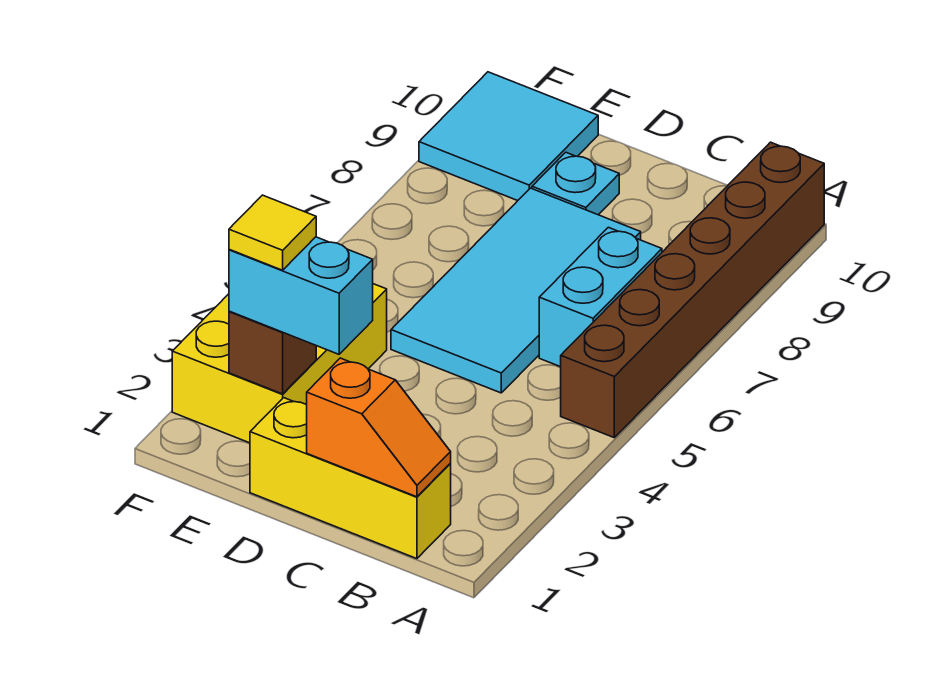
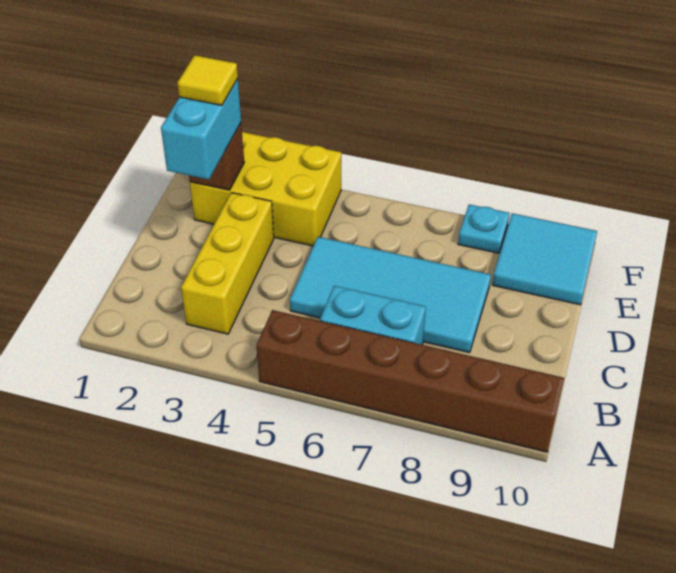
yellow 1x3 brick [250,398,451,559] -> yellow 1x3 brick moved to [181,193,274,334]
orange 1x2 slope [307,358,451,497] -> none
cyan 1x1 plate [532,152,619,215] -> cyan 1x1 plate moved to [458,204,509,253]

